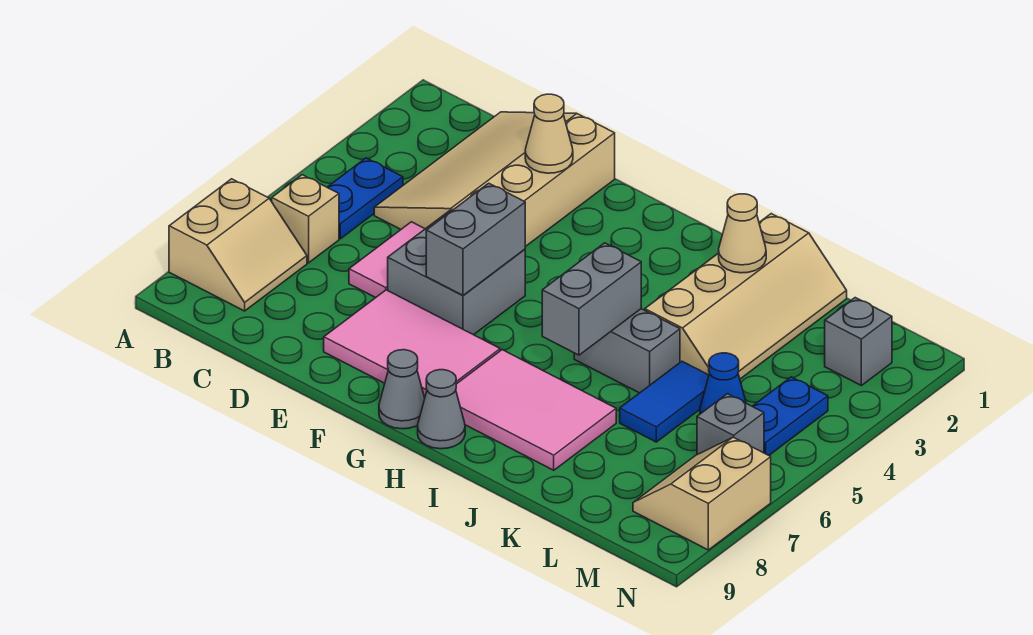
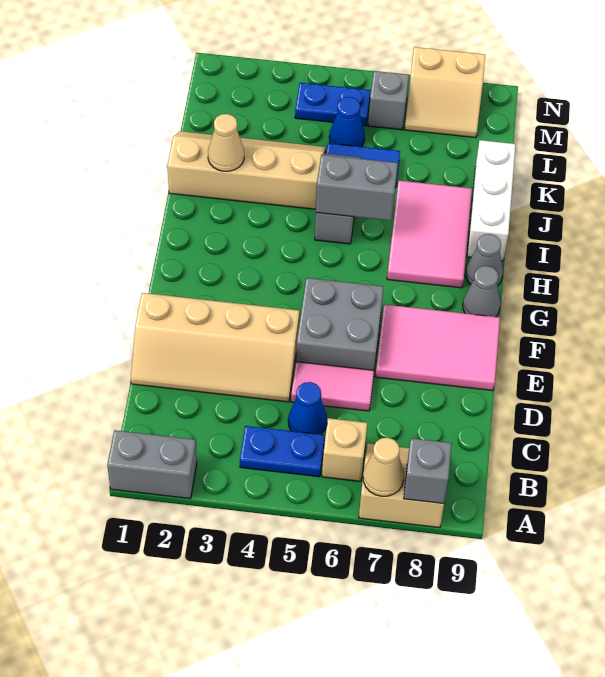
tan 3x4 slope [374,112,615,247] -> tan 2x4 slope [131,293,299,402]
none -> blue 1x1 cone [288,382,327,434]
tan 1x1 cone [525,94,573,173] -> tan 1x1 cone moved to [363,438,404,496]
pink 2x3 tile [324,290,500,397] -> pink 2x3 tile turned to [375,305,500,391]
grey 1x2 brick [426,183,525,296] -> grey 1x2 brick moved to [107,430,197,499]
none -> white 1x3 brick [467,140,515,261]
grey 1x1 brick [825,298,892,386] -> grey 1x1 brick moved to [404,438,452,504]

